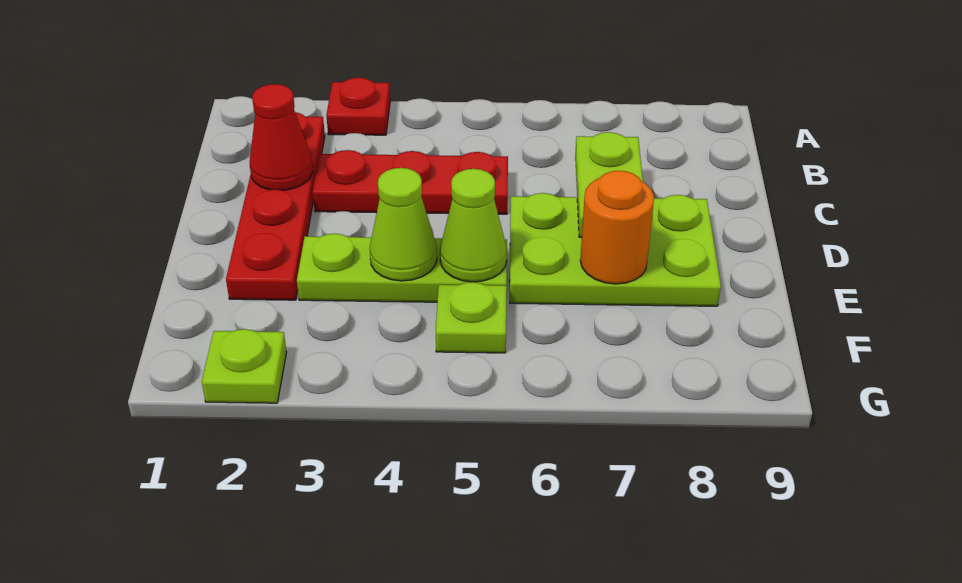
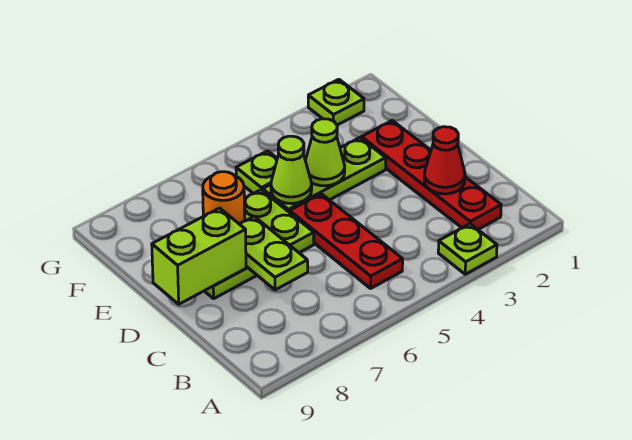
red 1x1 plate [326,78,390,135] -> lime 1x1 plate [438,224,497,274]
red 1x3 plate [313,150,508,214] -> red 1x3 plate turned to [290,194,403,288]
none -> lime 1x2 brick [152,208,246,304]

